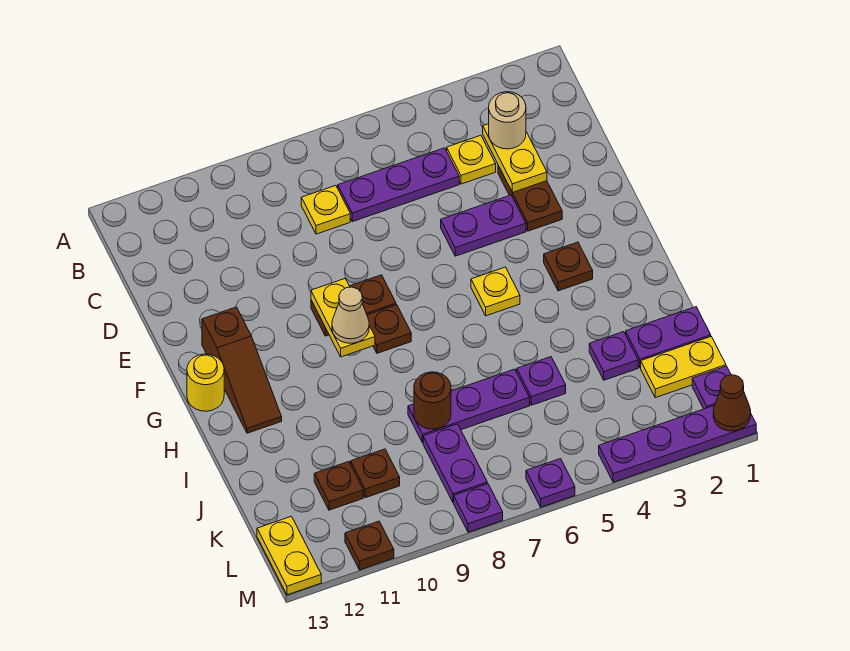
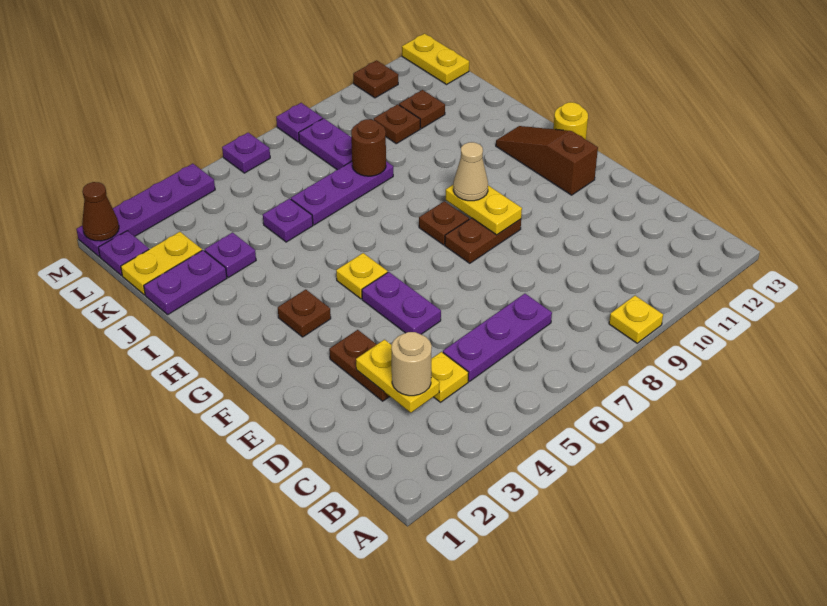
yellow 1x1 plate [301,185,350,234] -> yellow 1x1 plate moved to [609,296,663,343]
purple 1x2 plate [441,195,526,256] -> purple 1x2 plate turned to [362,272,441,334]

